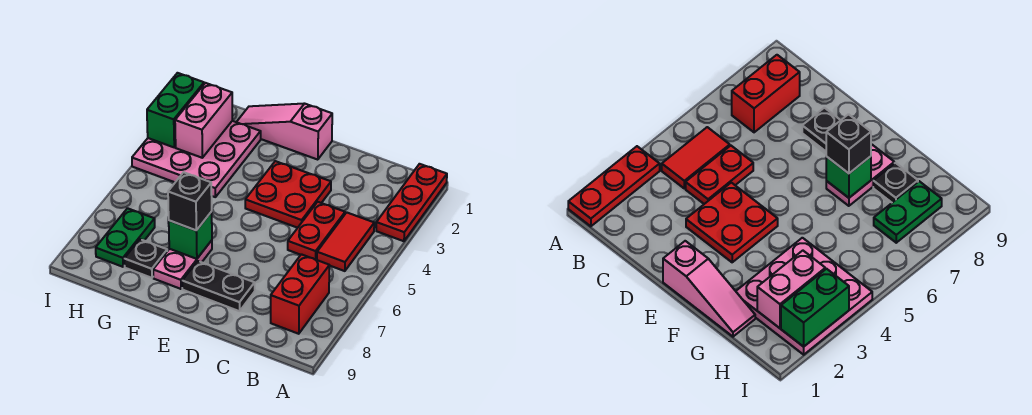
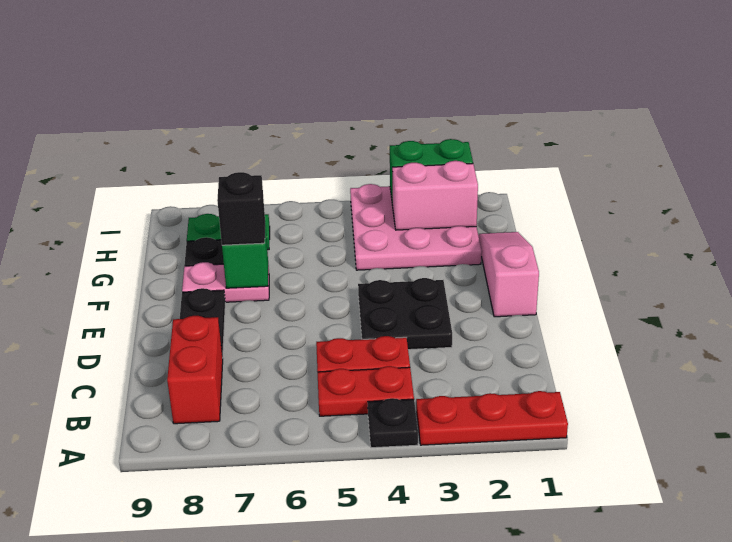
none -> black 1x1 plate [368,398,418,448]
red 1x2 tile [317,212,374,271] -> red 1x2 plate [318,366,414,416]
red 1x2 brick [271,254,329,334] -> red 1x2 brick turned to [167,316,223,424]
red 2x2 plate [245,161,331,228] -> black 2x2 plate [358,278,452,350]

